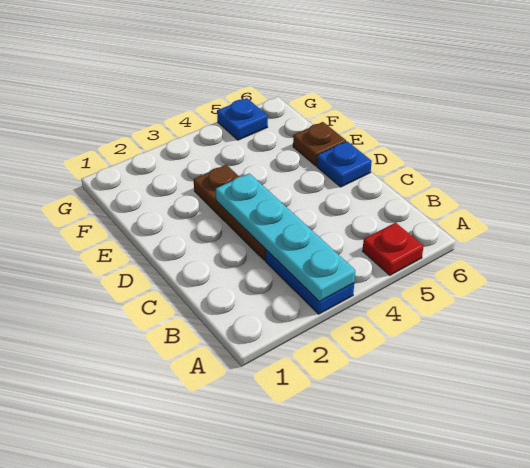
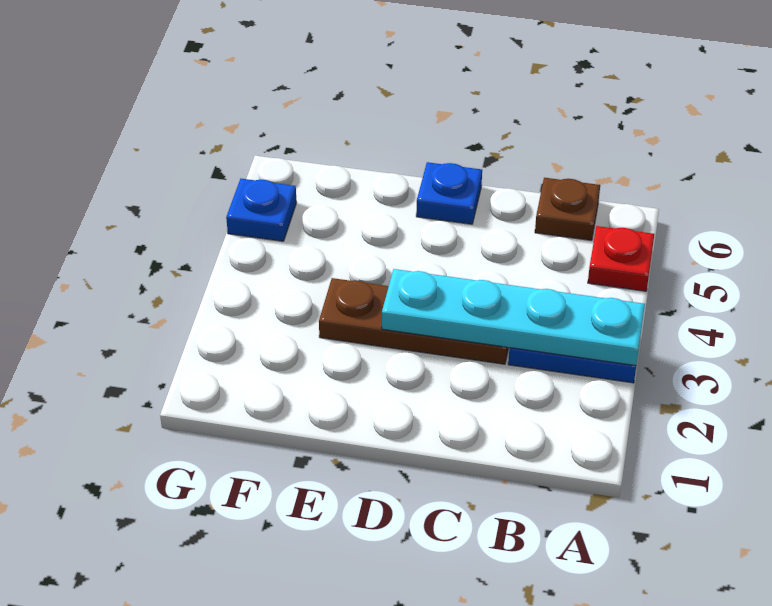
brown 1x1 plate [293,122,346,166] -> brown 1x1 plate moved to [535,178,600,240]

